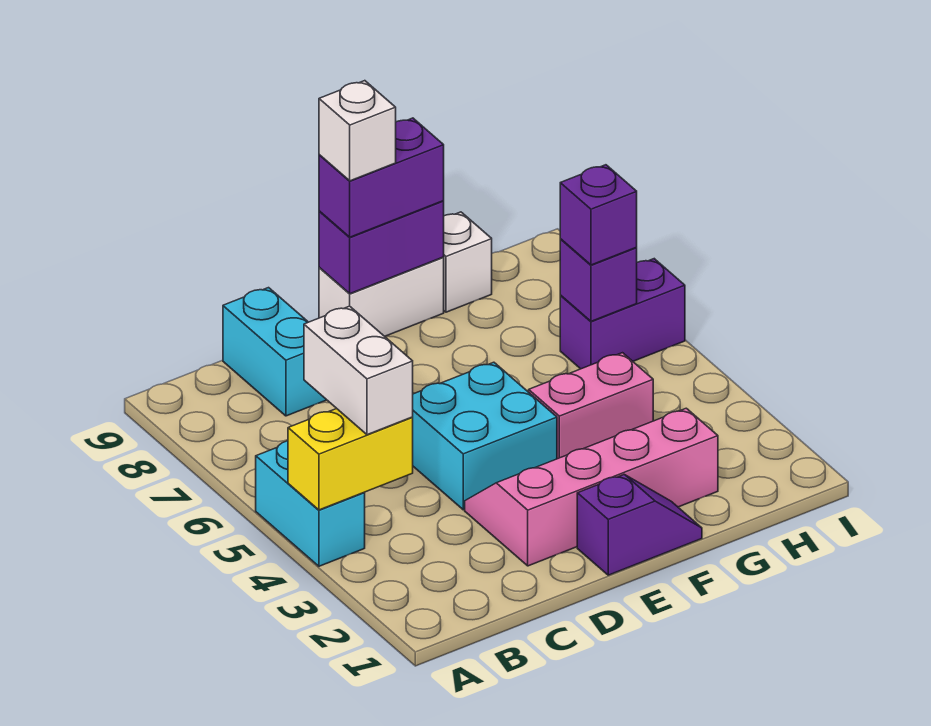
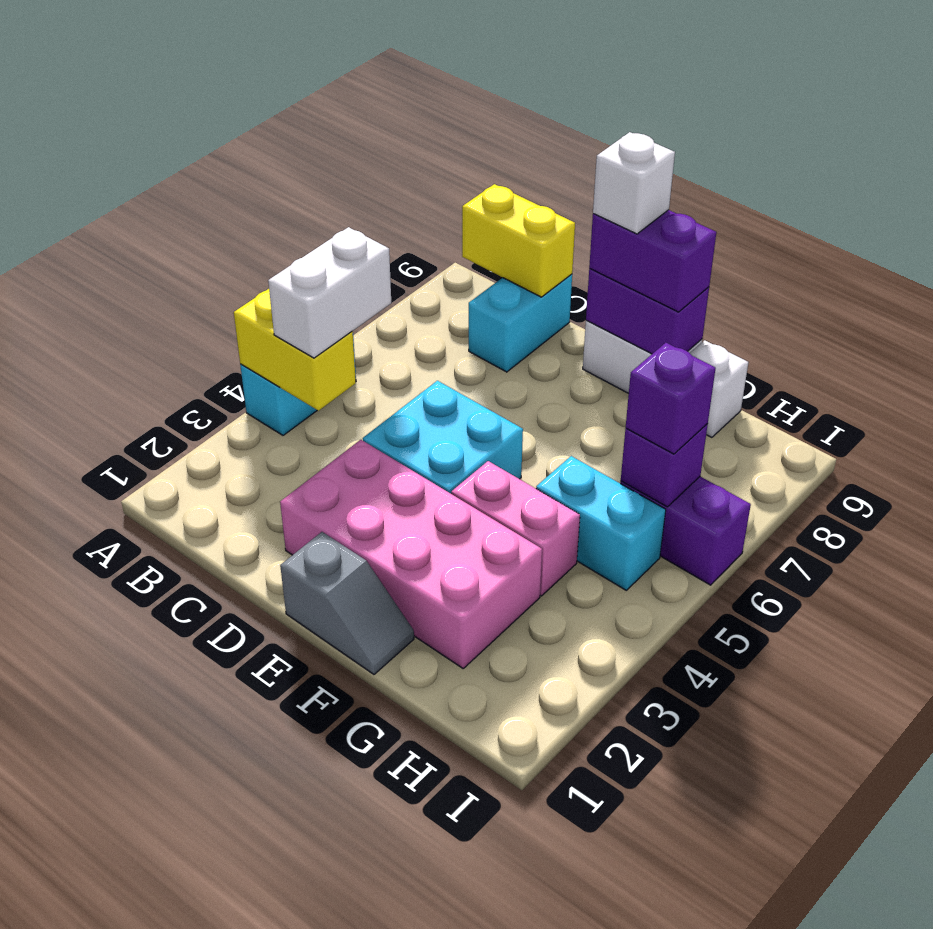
none -> yellow 1x2 brick [462,184,575,297]
pink 2x4 slope [465,408,718,566] -> pink 2x4 brick [280,440,542,668]
purple 1x2 slope [577,474,702,575] -> grey 1x2 slope [280,532,414,674]
none -> cyan 1x2 brick [536,456,666,590]

